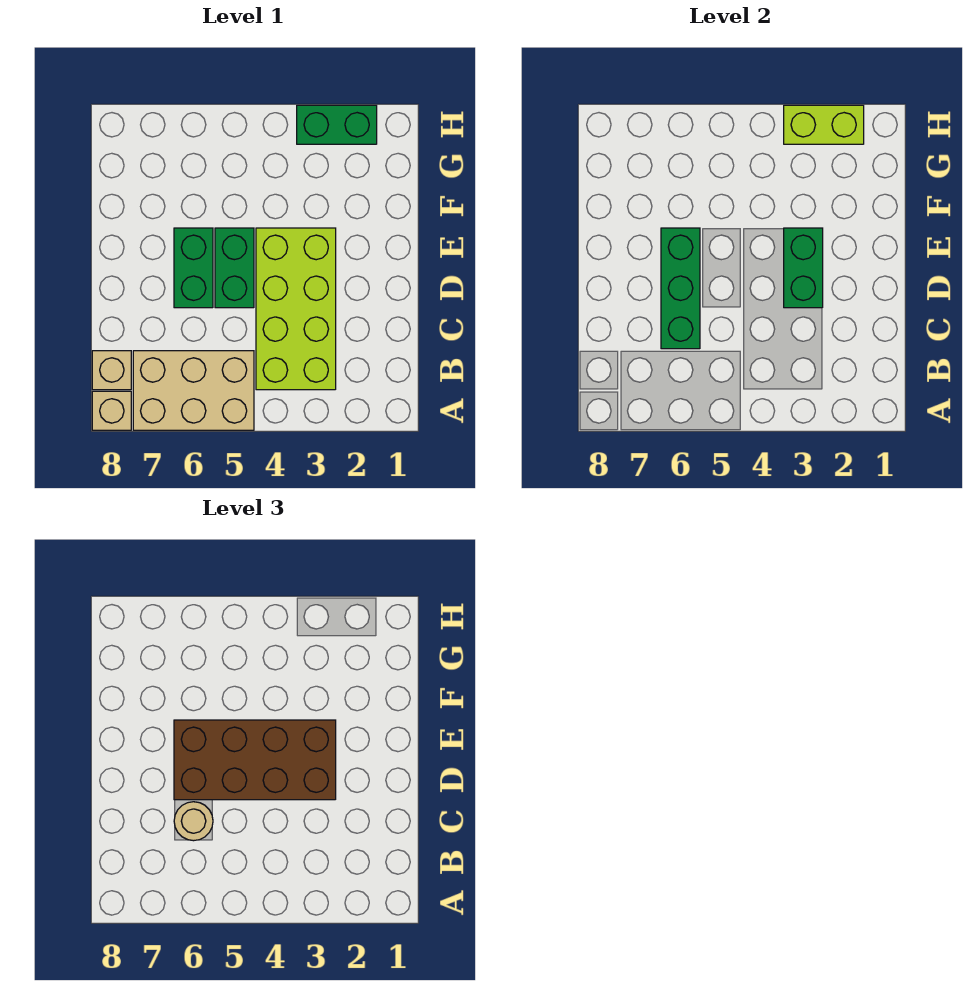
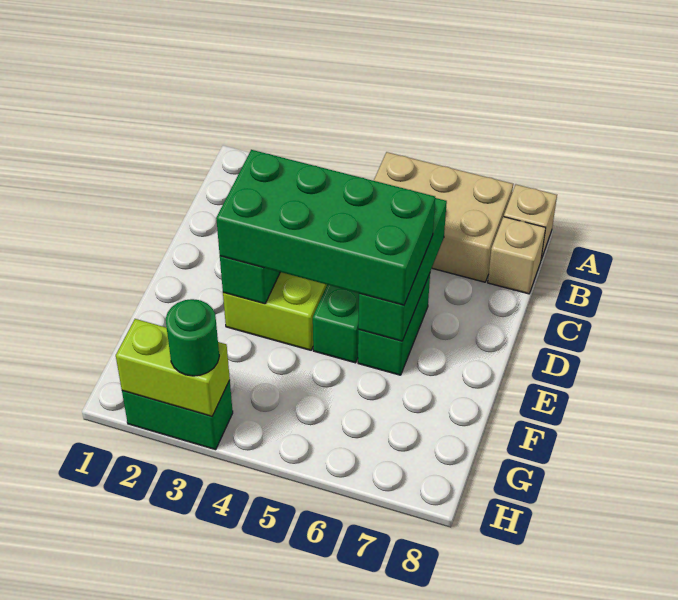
tan 1x1 round brick [174,802,213,841] -> none
brown 2x4 brick [174,720,336,800] -> green 2x4 brick [216,150,435,305]
none -> green 1x1 round brick [166,299,219,376]

